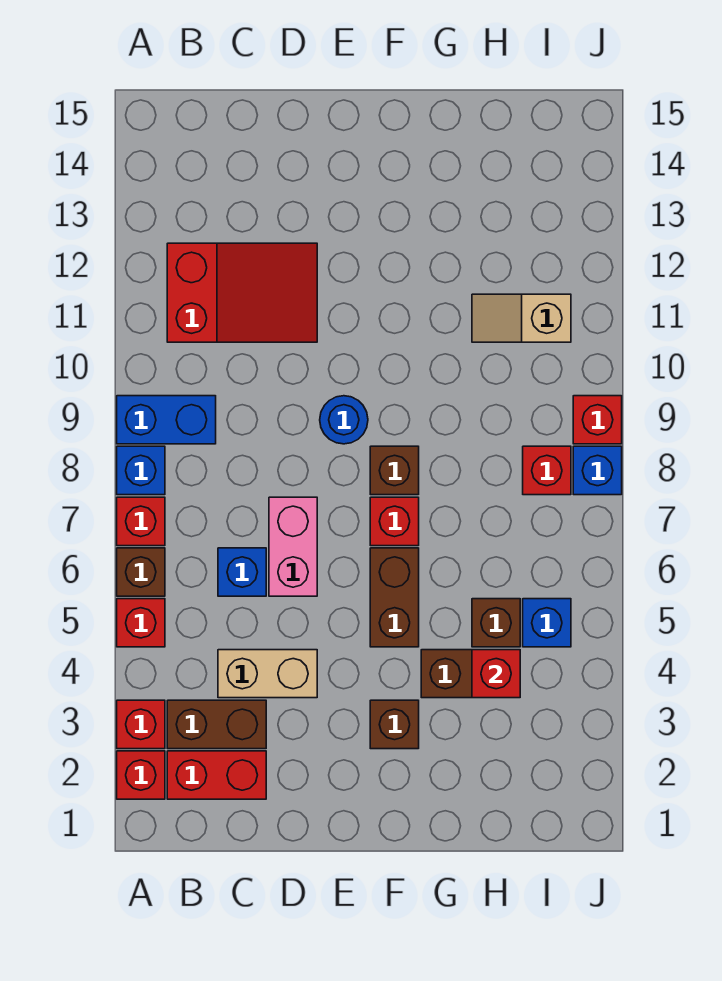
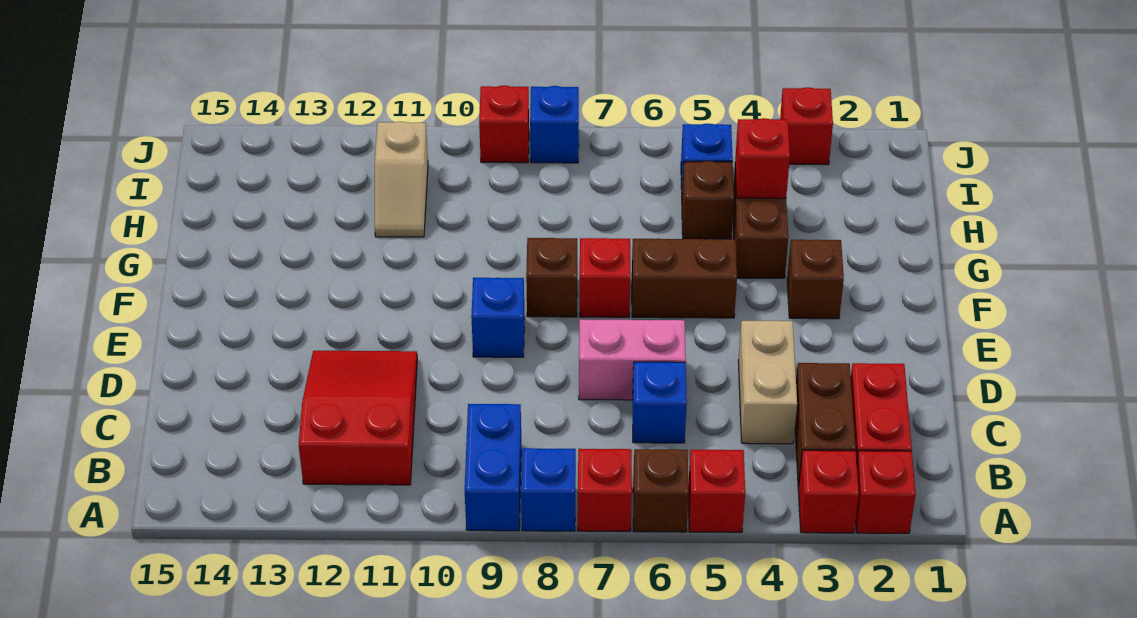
blue 1x1 round brick [320,396,368,444] -> blue 1x1 brick [471,278,525,357]
red 1x1 brick [523,446,571,495] -> red 1x1 brick moved to [780,87,833,165]

